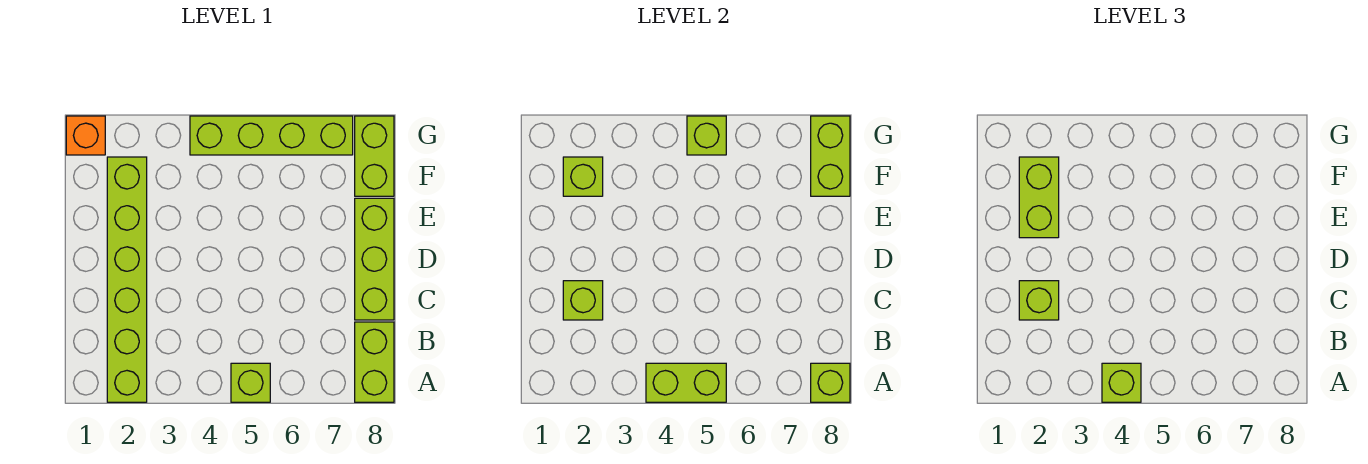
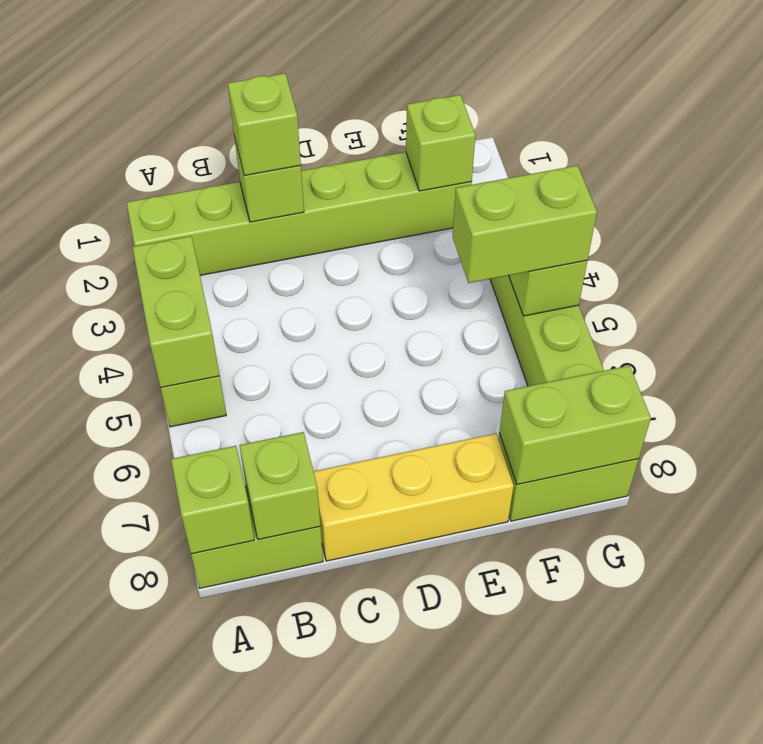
lime 1x1 brick [1102,363,1141,402] -> lime 1x1 brick moved to [240,432,320,539]
lime 1x3 brick [355,198,394,320] -> yellow 1x3 brick [314,433,514,561]
lime 1x2 brick [1019,157,1059,238] -> lime 1x2 brick moved to [453,165,597,283]
orange 1x1 brick [66,116,105,155] -> none

